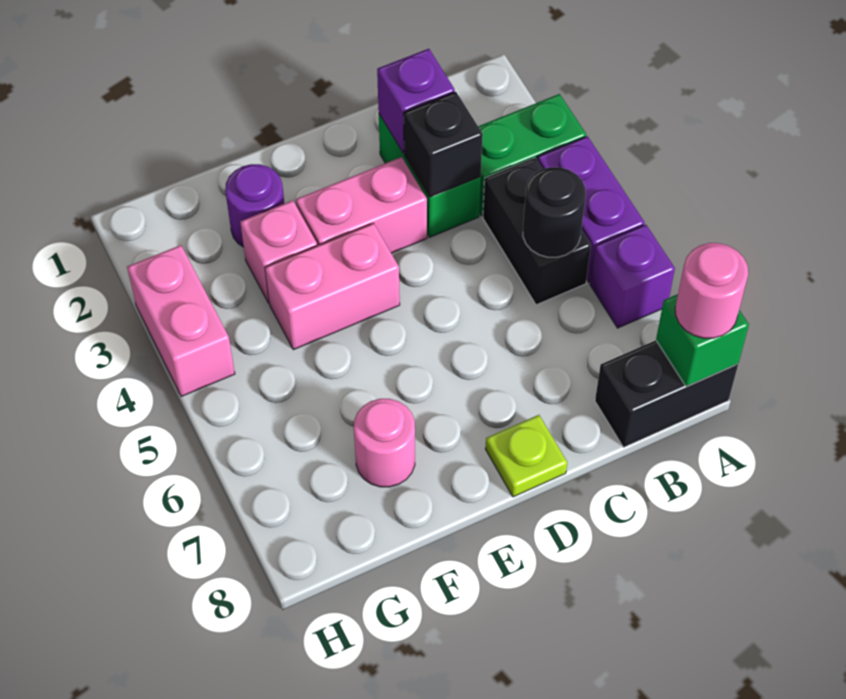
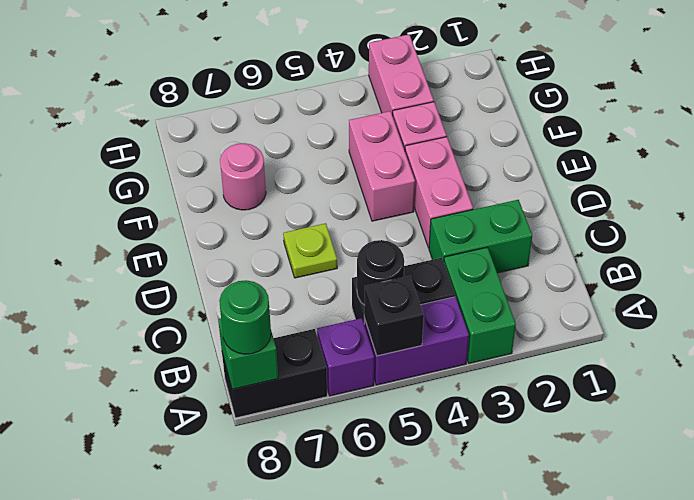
black 1x2 brick [595,340,738,447] -> black 1x2 brick turned to [222,329,327,418]
pink 1x1 round brick [675,243,748,338] -> green 1x1 round brick [219,280,271,354]
purple 1x1 brick [377,49,455,153] -> none
black 1x1 brick [404,92,483,197] -> black 1x1 brick moved to [364,276,424,356]
lime 1x1 plate [485,415,567,497] -> lime 1x1 plate moved to [283,223,337,278]
purple 1x1 round brick [225,164,284,247] -> none
pink 1x2 brick [127,245,235,397] -> pink 1x2 brick turned to [369,34,434,116]

